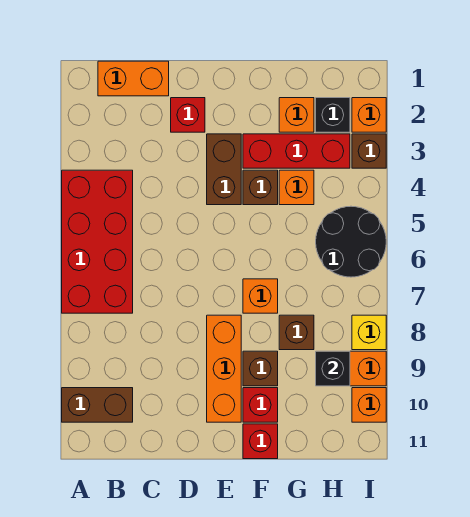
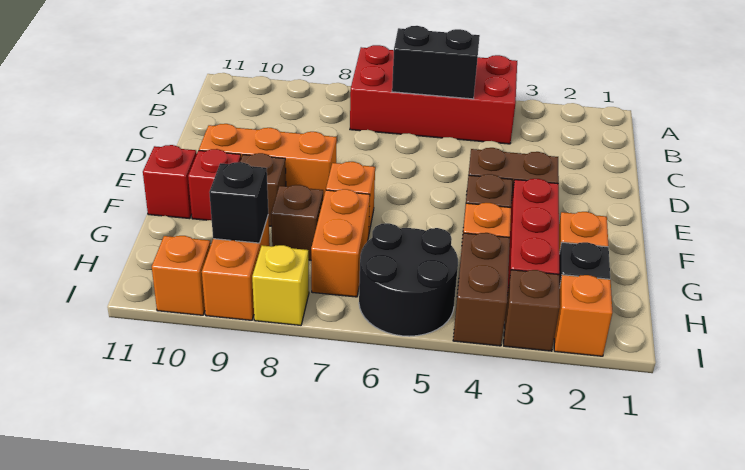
brown 1x2 brick [62,388,133,422] -> brown 1x2 brick moved to [453,233,510,346]
orange 1x2 brick [98,61,169,96] -> orange 1x2 brick moved to [311,189,370,297]
none -> black 1x2 brick [392,26,480,99]
red 1x1 brick [171,98,205,132] -> none

